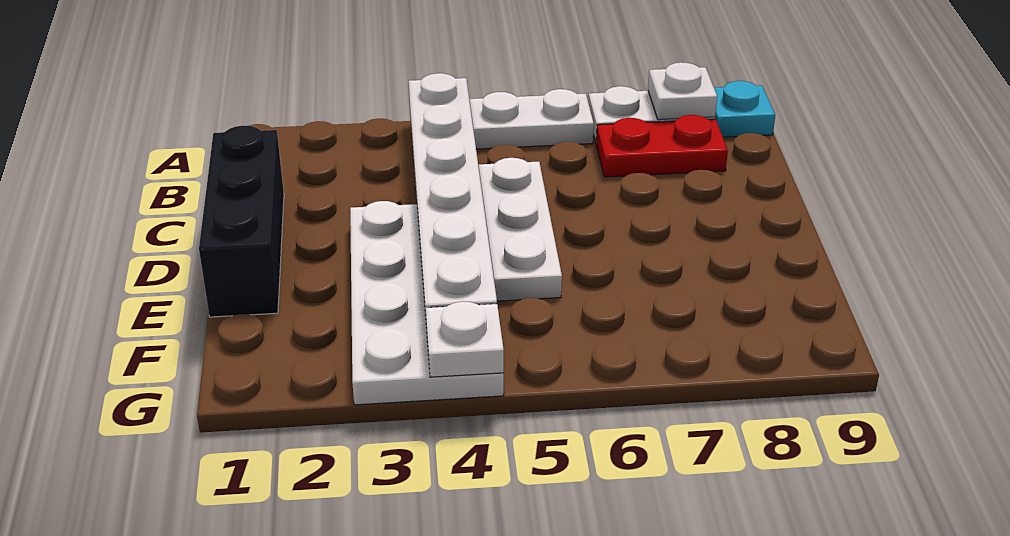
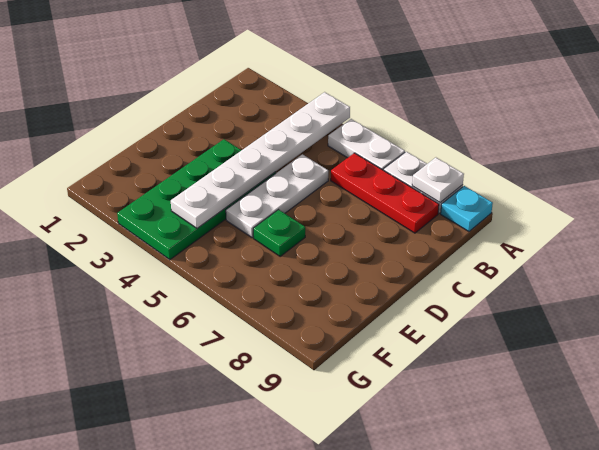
red 1x2 plate [596,115,728,177] -> red 1x3 plate [331,153,439,233]
black 1x3 brick [199,126,284,317] -> none
white 2x4 plate [350,201,504,405] -> green 2x4 plate [117,139,276,260]
none -> green 1x1 plate [253,210,305,256]
white 1x1 plate [426,301,504,377] -> none

